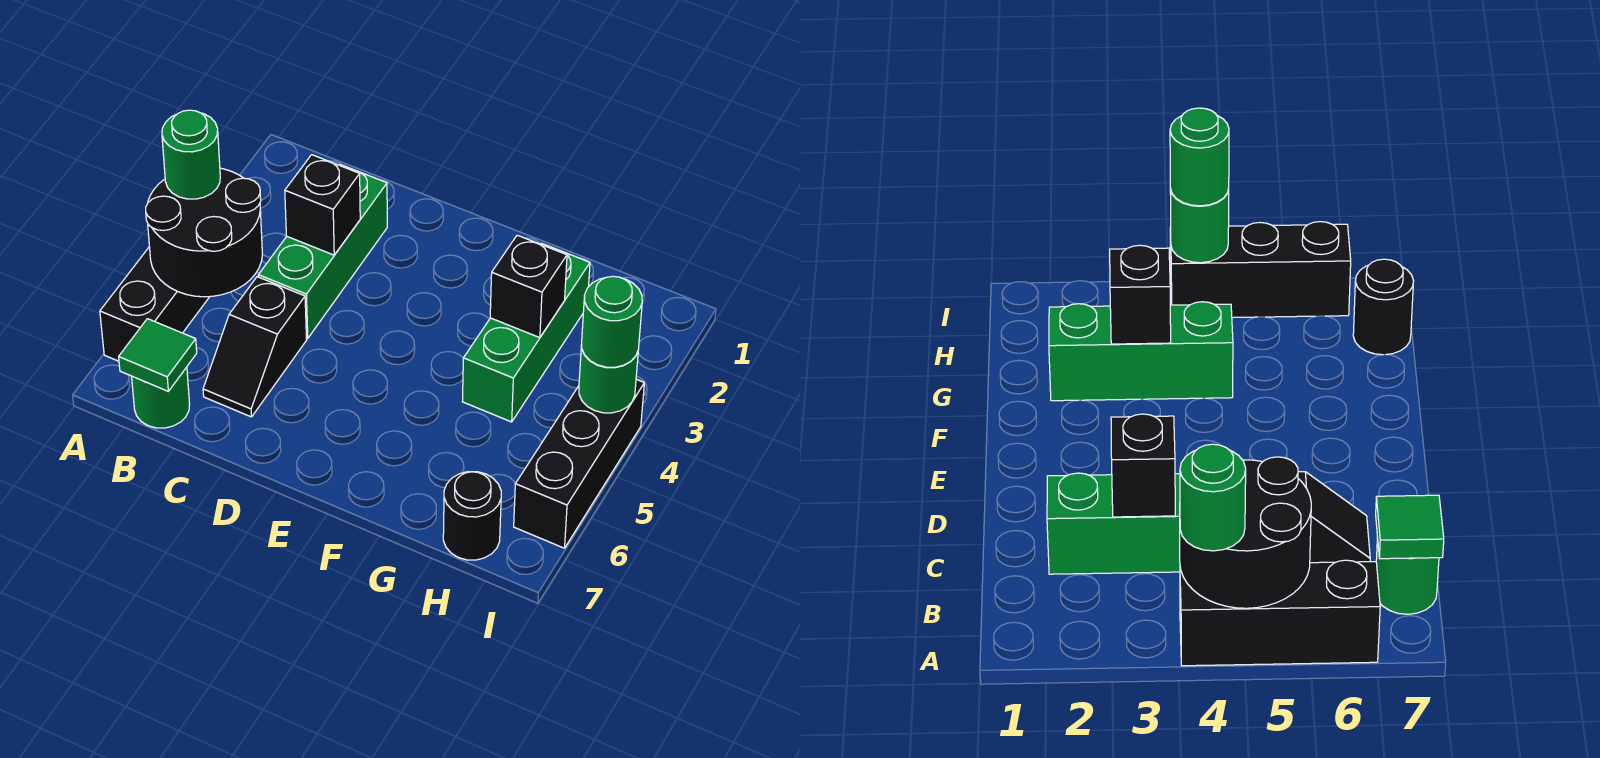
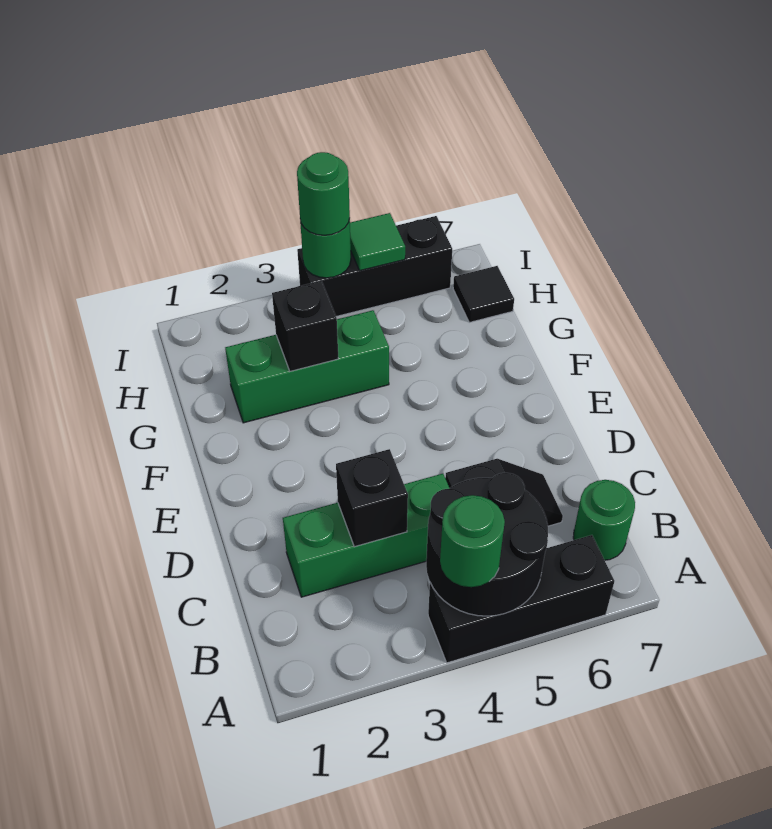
green 1x1 tile [119,319,197,391] -> green 1x1 tile moved to [350,213,405,271]
black 1x1 round brick [443,472,501,560] -> black 1x1 tile [453,266,514,322]

